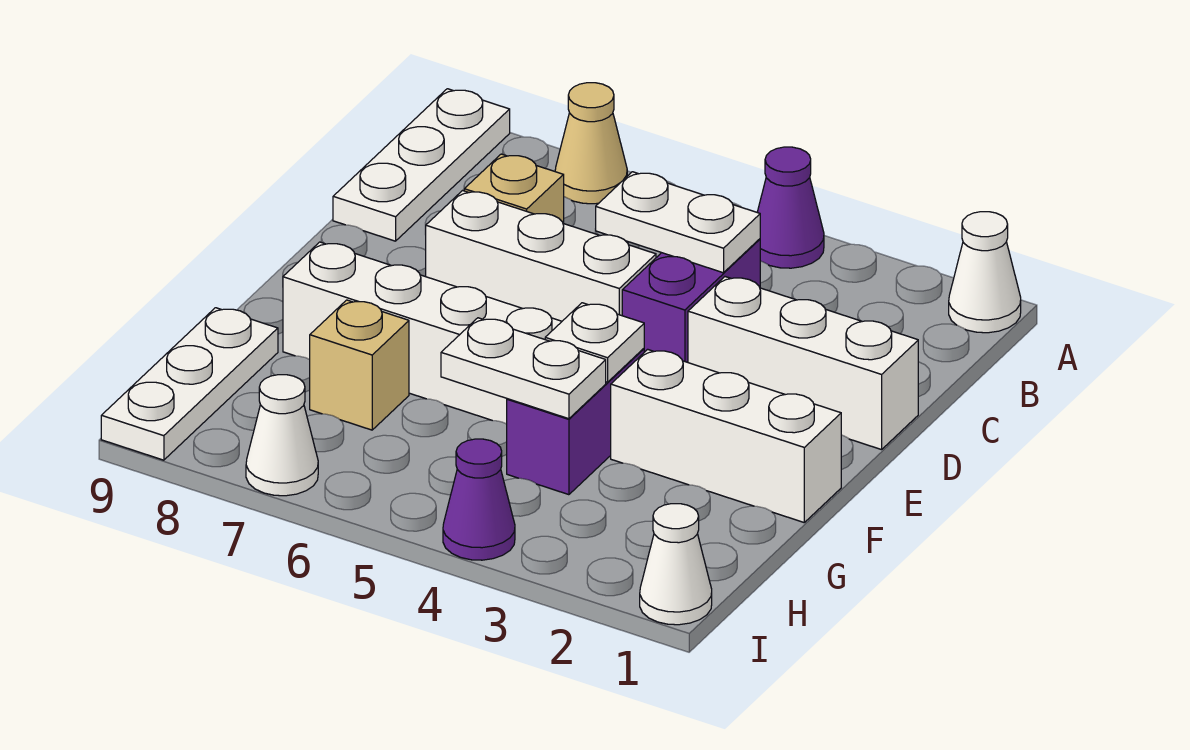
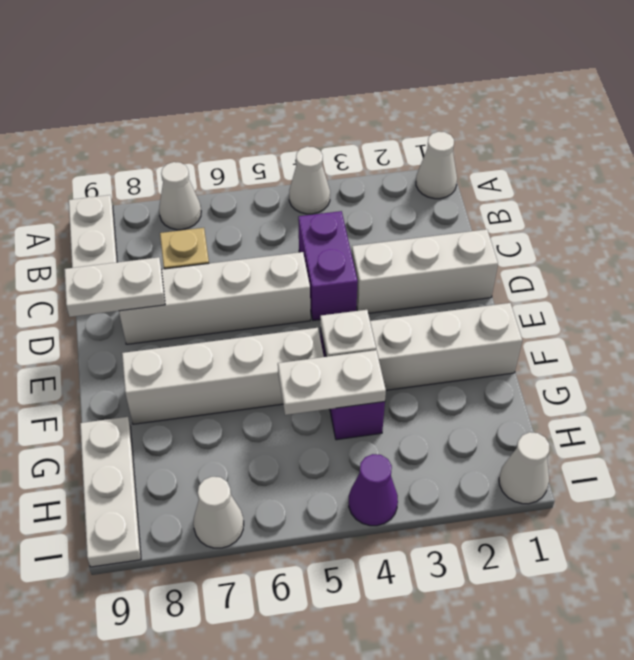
purple 1x1 cone [757,147,824,268] -> white 1x1 cone [289,147,330,214]
tan 1x1 cone [555,83,627,204] -> white 1x1 cone [159,162,201,230]
white 1x2 plate [595,172,760,273] -> white 1x2 plate moved to [64,257,165,317]
white 1x3 brick [426,191,656,321] -> white 1x4 brick [119,252,310,344]
tan 1x1 brick [310,300,409,430] -> none

